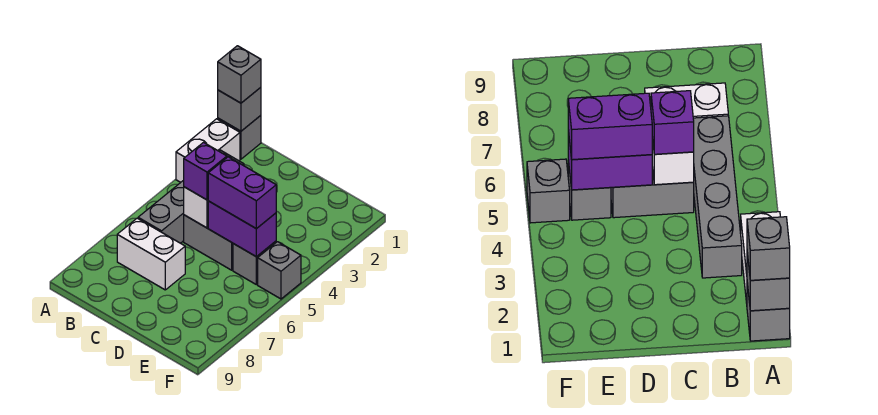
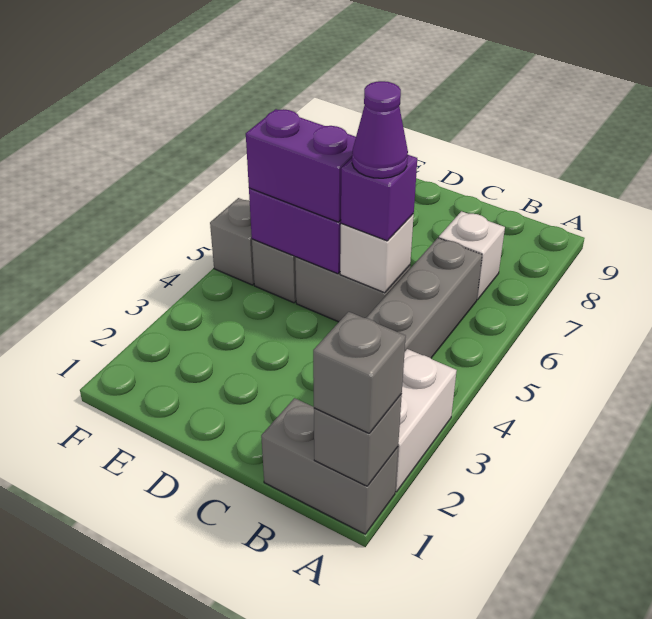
grey 1x1 brick [218,115,261,159] -> grey 1x2 brick [261,398,398,534]
white 1x2 brick [117,218,185,290] -> white 1x1 brick [439,211,505,300]
none -> purple 1x1 cone [352,81,408,178]

